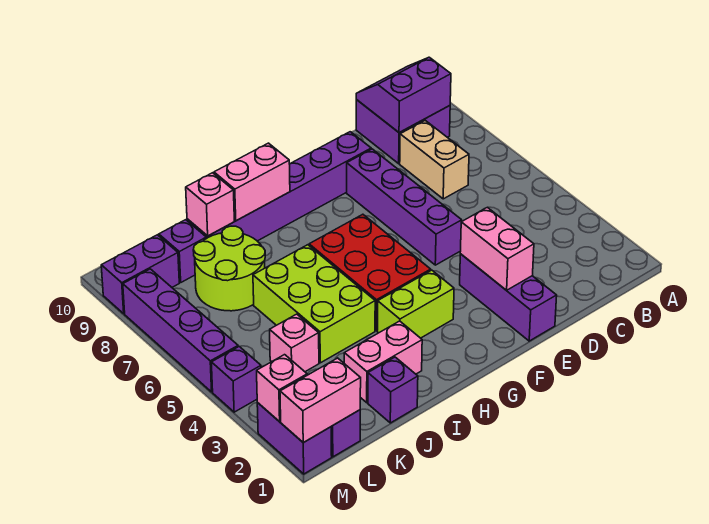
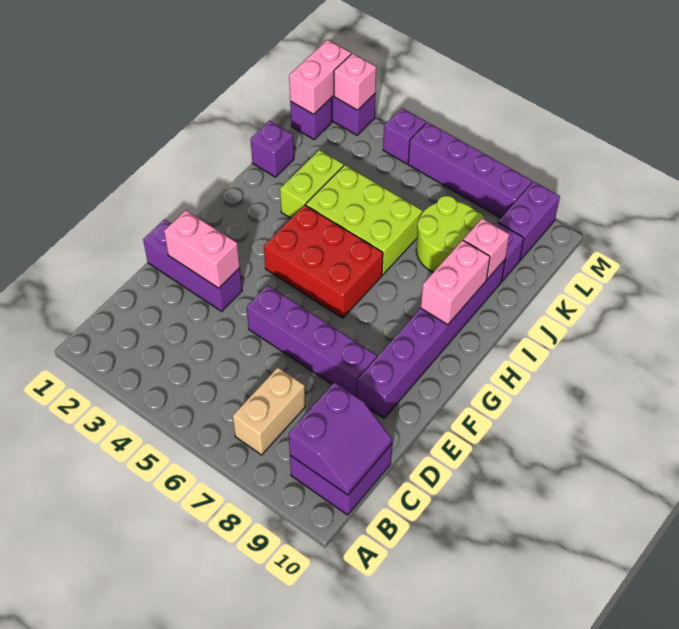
tan 1x2 brick [400,120,469,199] -> tan 1x2 brick turned to [233,368,305,455]
lime 1x2 brick [377,270,454,338] -> lime 1x2 brick moved to [280,150,344,218]
pink 1x2 brick [344,321,422,403] -> none
pink 1x1 brick [270,314,319,372] -> none

